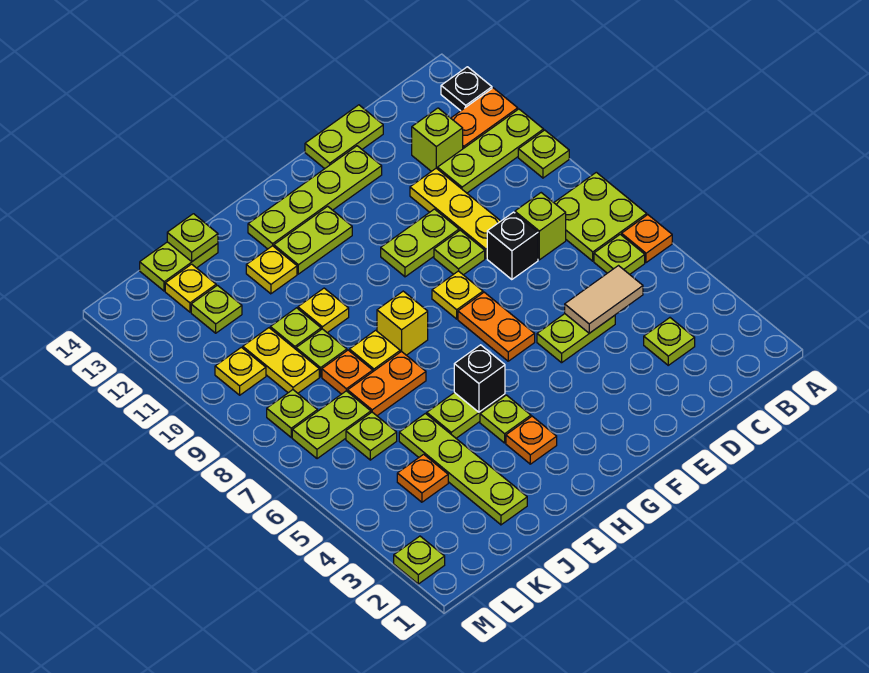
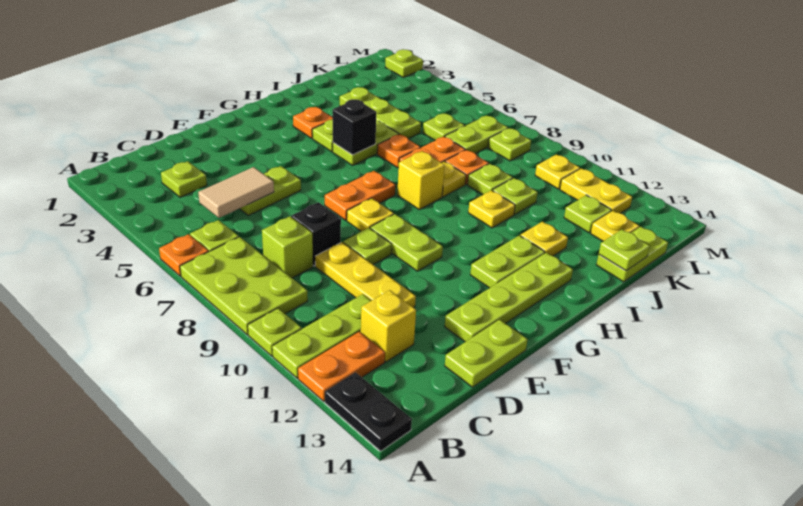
lime 2x2 plate [554,172,647,261] -> lime 2x3 plate [180,237,308,335]
black 1x1 plate [441,67,492,111] -> black 1x2 plate [325,372,412,451]
lime 1x1 brick [412,108,463,171] -> yellow 1x1 brick [361,290,416,362]
lime 1x2 plate [381,209,459,277] -> lime 1x2 plate turned to [370,214,443,271]
orange 1x2 plate [458,292,535,361] -> orange 1x2 plate turned to [325,171,395,220]
lime 1x4 plate [399,414,527,525] -> lime 1x3 plate [340,87,421,139]
orange 1x1 plate [397,454,448,502] -> orange 1x1 plate moved to [377,134,420,168]
yellow 1x2 plate [243,328,319,393] -> yellow 1x2 plate moved to [560,168,632,213]

